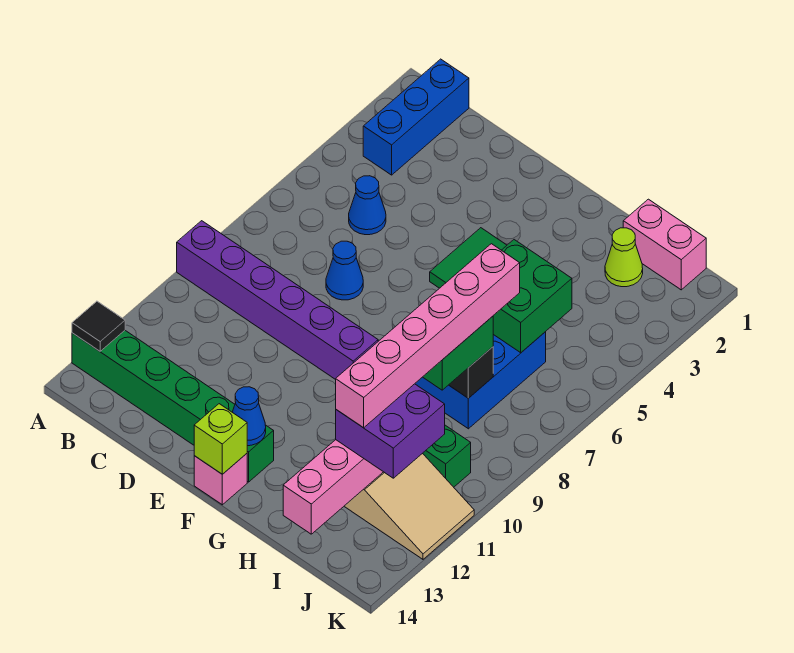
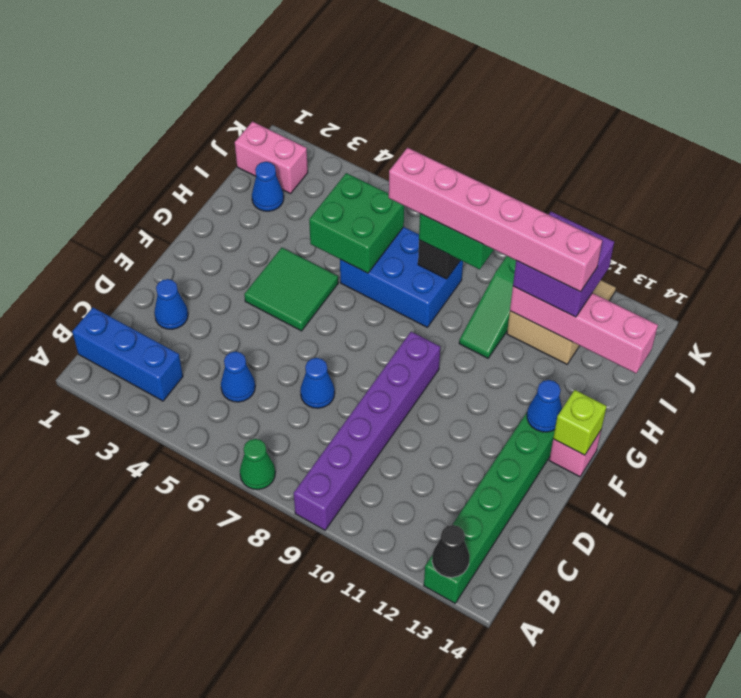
none -> green 1x1 cone [240,439,275,489]
black 1x1 tile [72,301,125,351] -> black 1x1 cone [432,525,470,577]
none -> blue 1x1 cone [154,279,188,329]
pink 1x2 brick [623,199,706,290] -> pink 1x2 brick turned to [235,122,308,194]
lime 1x1 cone [605,228,643,287] -> blue 1x1 cone [252,162,284,211]

